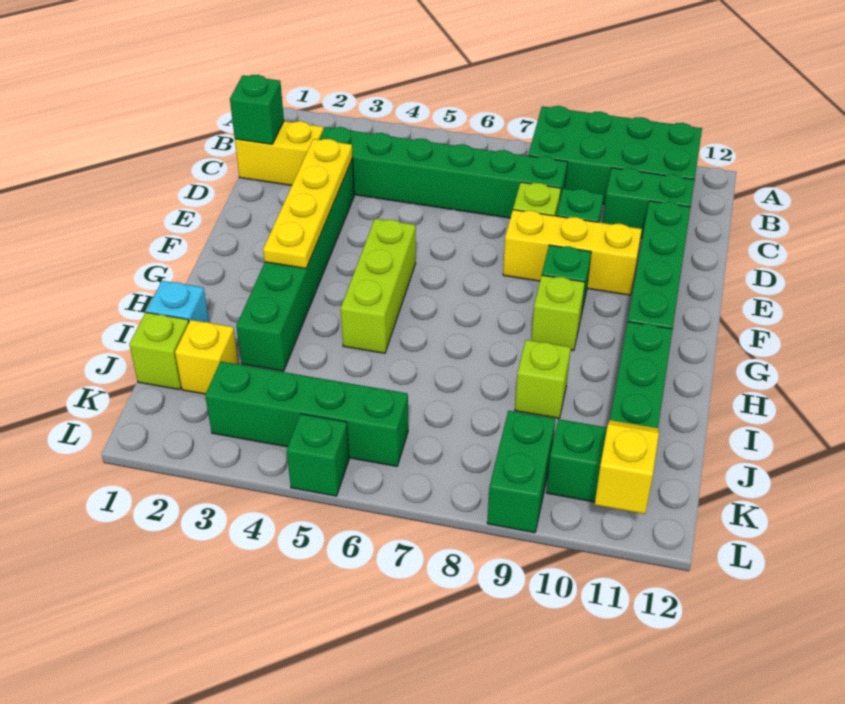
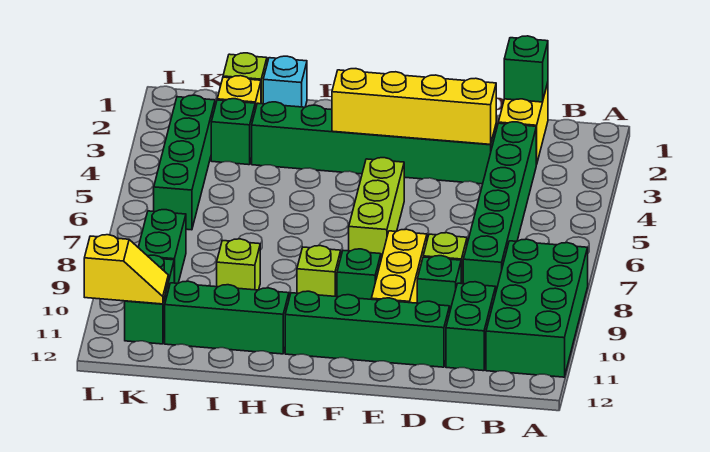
yellow 1x4 plate [263,139,353,269] -> yellow 1x4 brick [332,69,496,144]
lime 1x3 brick [341,219,416,353] -> lime 1x3 brick turned to [349,158,404,259]
green 1x2 brick [487,411,555,533] -> green 1x2 brick turned to [138,210,186,283]
green 1x1 brick [287,414,349,496] -> green 1x1 brick moved to [211,99,255,165]

